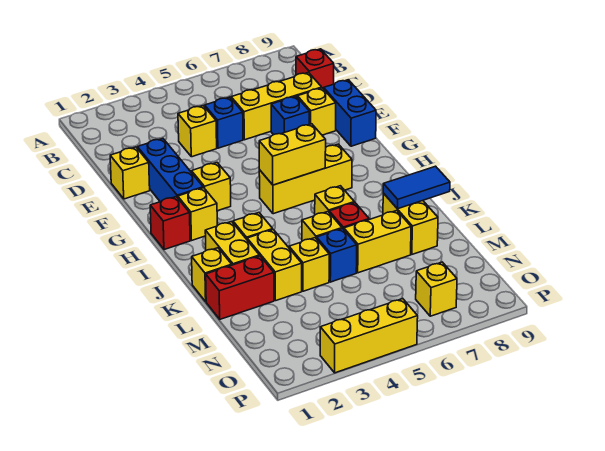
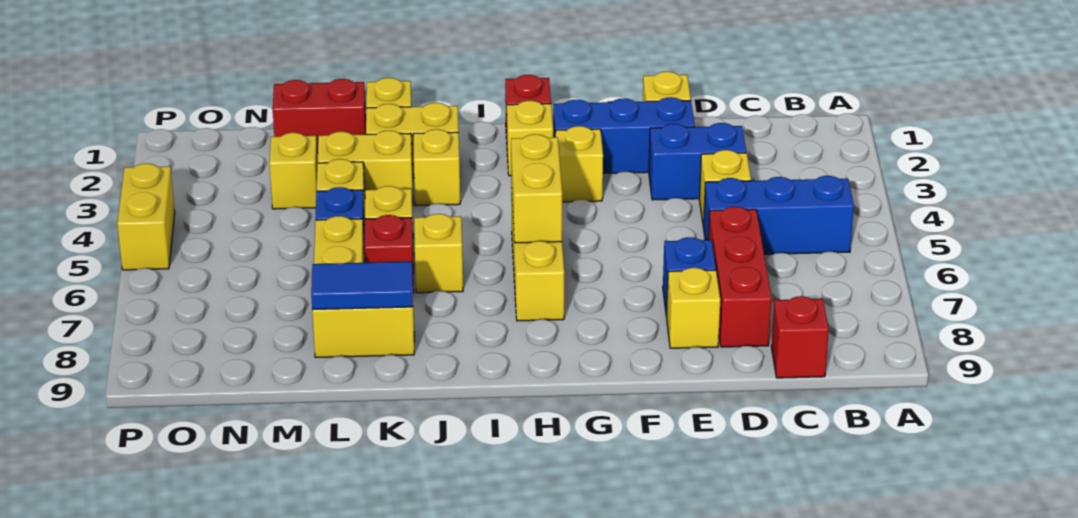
blue 1x1 brick [205,97,243,148] -> blue 1x3 brick [703,176,854,254]
yellow 1x3 brick [231,72,322,140] -> red 1x3 brick [708,207,772,347]
blue 1x2 brick [324,80,376,146] -> blue 1x2 brick moved to [649,123,746,200]
blue 1x2 tile [383,166,450,209] -> blue 1x2 tile turned to [311,262,413,310]
red 1x2 brick [206,256,274,319] -> red 1x2 brick turned to [273,79,366,153]
yellow 1x1 brick [416,262,457,316] -> yellow 1x1 brick moved to [269,133,318,209]
yellow 1x3 brick [320,299,418,373] -> yellow 1x2 brick [117,164,175,270]

